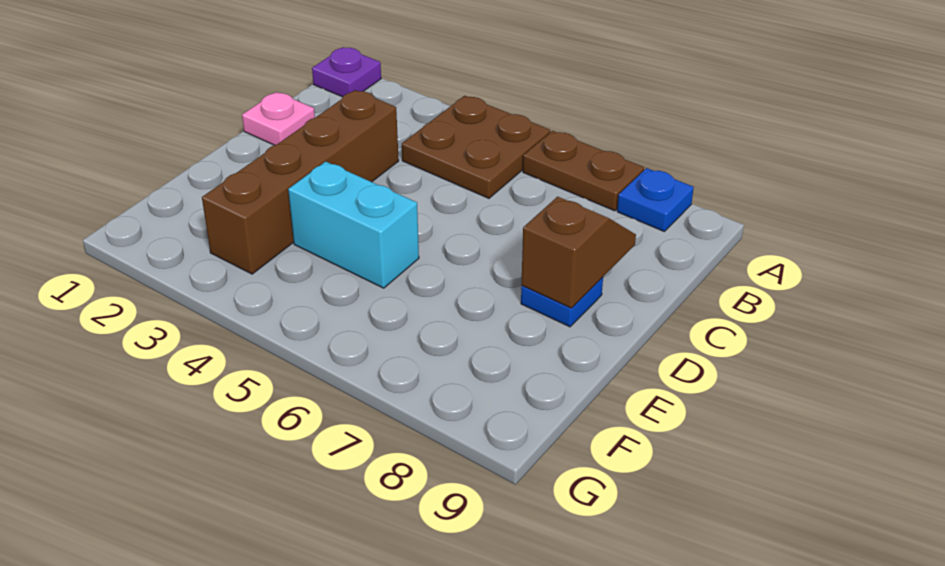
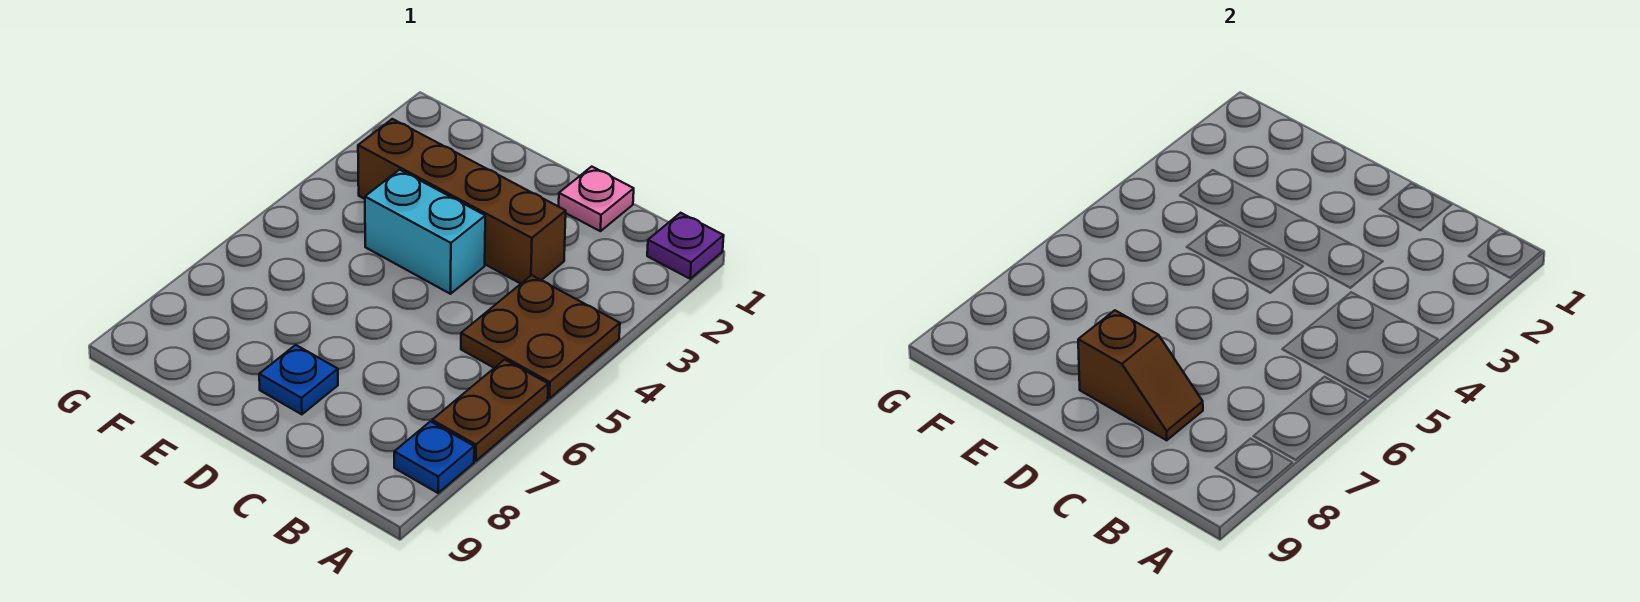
cyan 1x2 brick [288,161,419,288] -> cyan 1x2 brick turned to [365,170,485,294]

